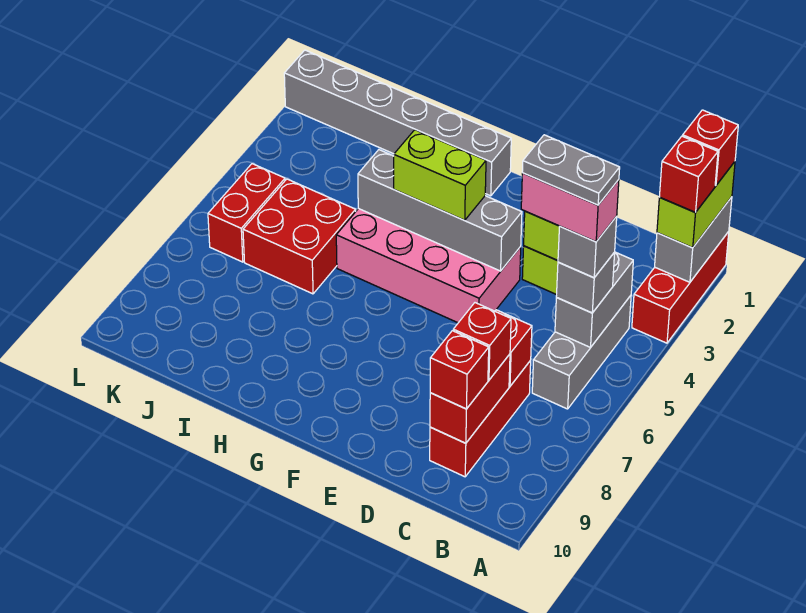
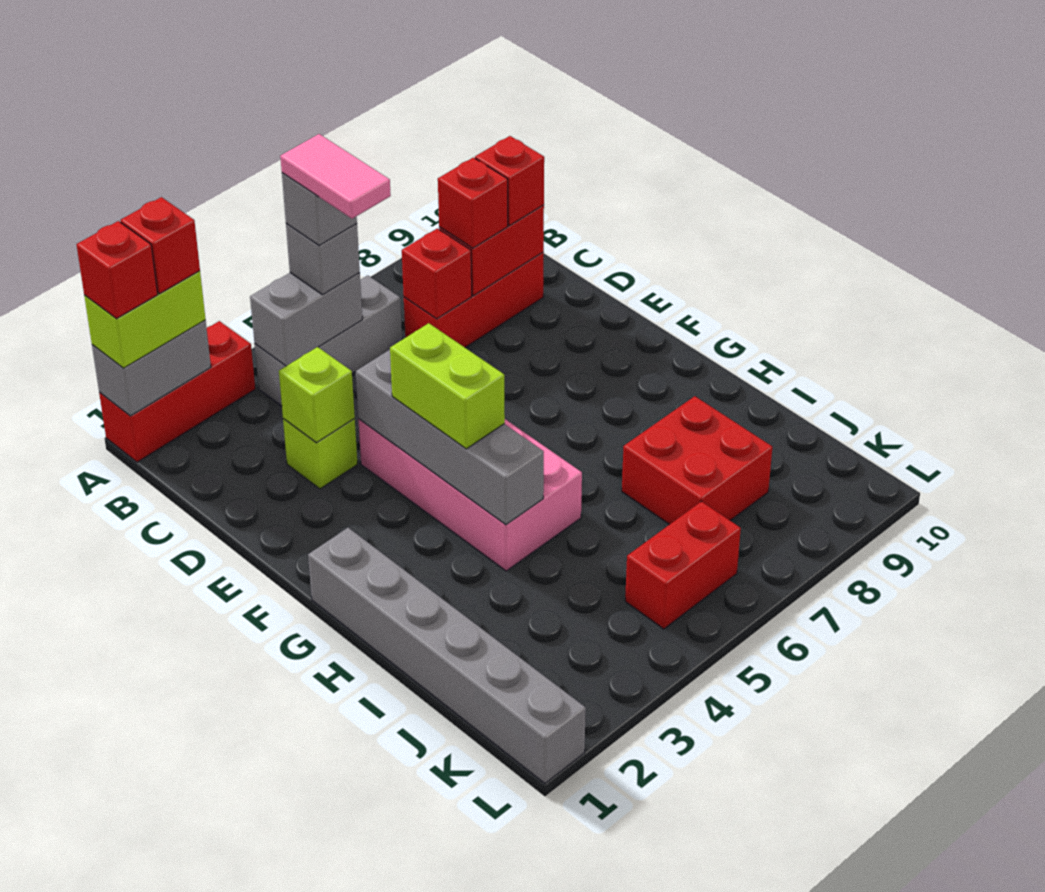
pink 1x2 brick [521,173,619,242] -> pink 1x2 tile [280,134,391,219]
grey 1x2 plate [522,135,620,205] -> none
red 2x2 brick [243,179,356,294] -> red 2x2 brick moved to [622,396,772,525]

